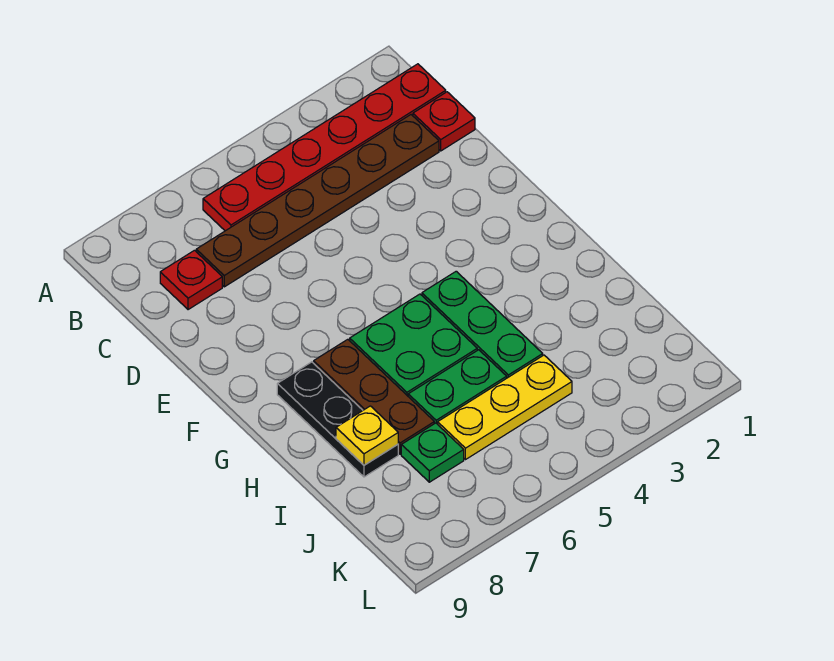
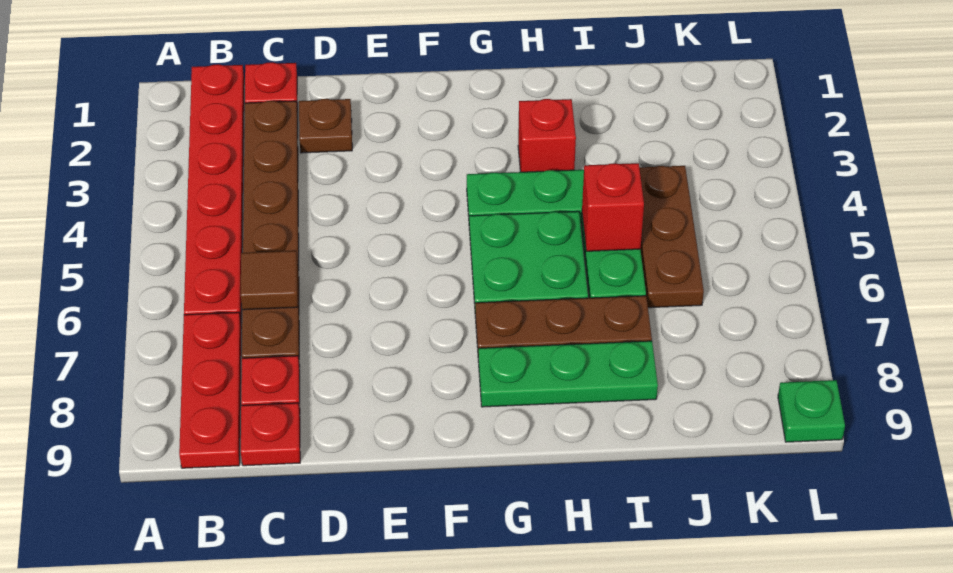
none -> red 1x3 plate [179,312,241,468]
none -> brown 1x1 tile [241,251,298,310]
none -> red 1x1 plate [241,403,300,466]
none -> brown 1x1 plate [299,99,352,153]
black 1x3 plate [277,362,398,477] -> green 1x3 plate [478,341,658,407]
none -> red 1x1 brick [518,99,576,172]
none -> red 1x1 brick [582,163,644,251]
yellow 1x1 plate [336,406,398,465] -> none
yellow 1x3 plate [438,355,572,460] -> brown 1x3 plate [639,166,704,308]
green 1x1 plate [401,423,464,482] -> green 1x1 plate moved to [778,380,845,442]

